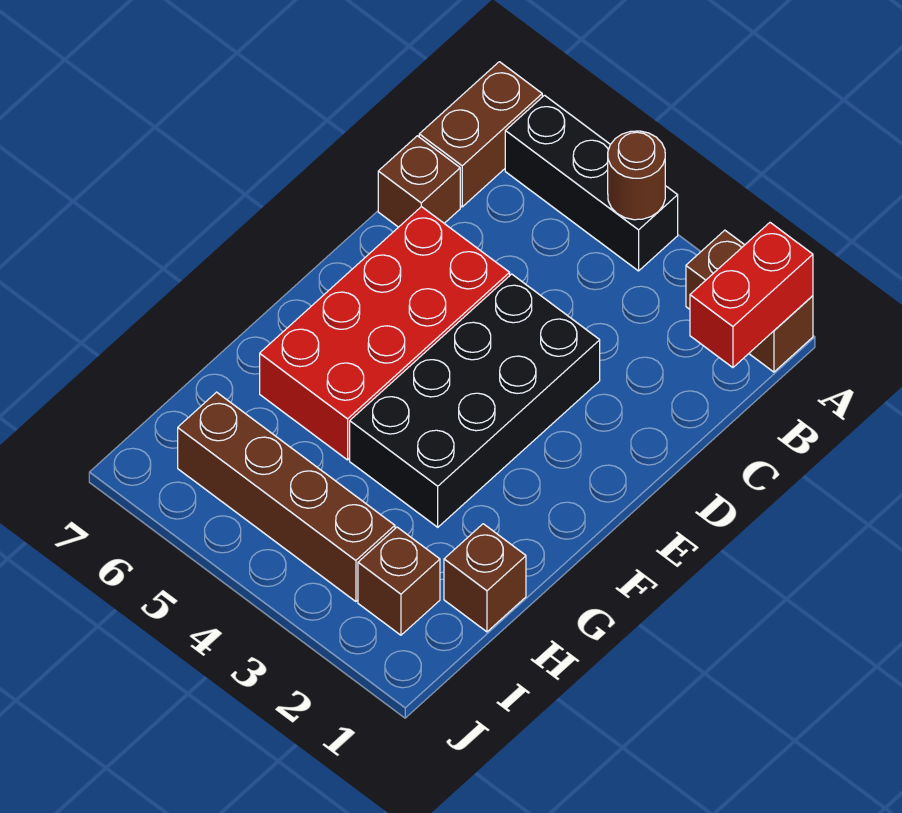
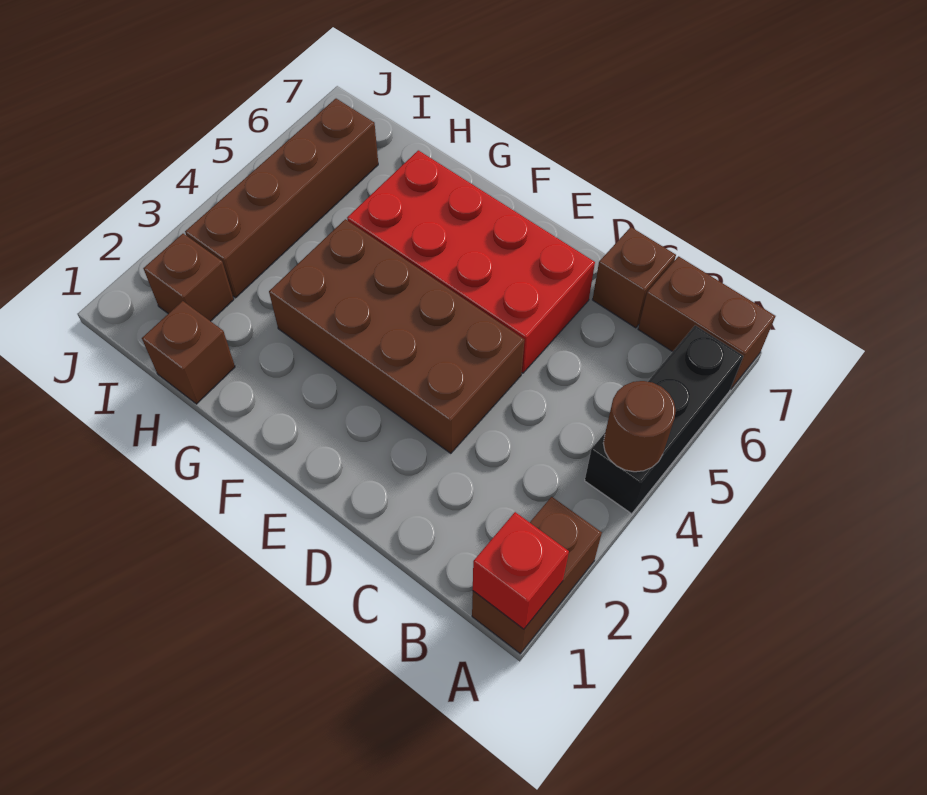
red 1x2 brick [690,223,813,368] -> red 1x1 brick [473,512,569,629]
black 2x4 brick [350,274,600,527] -> brown 2x4 brick [269,219,524,453]

